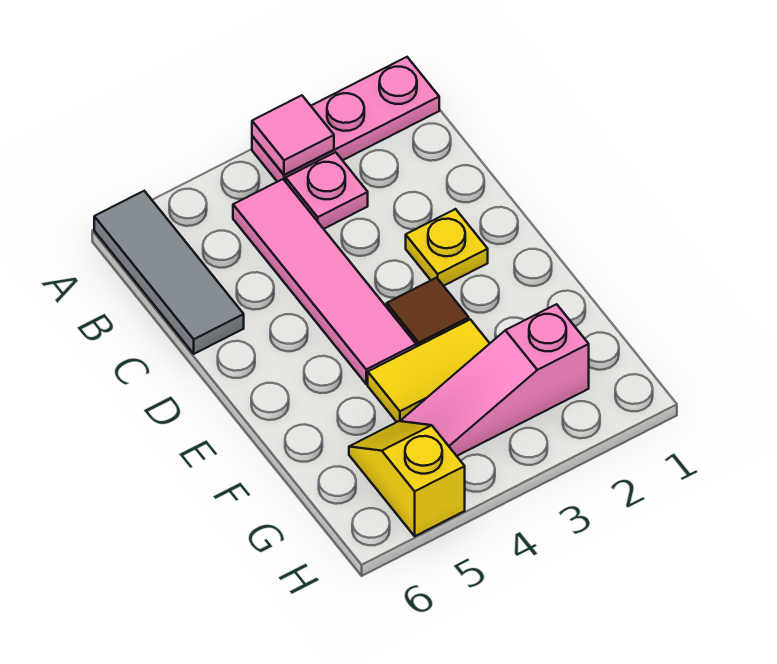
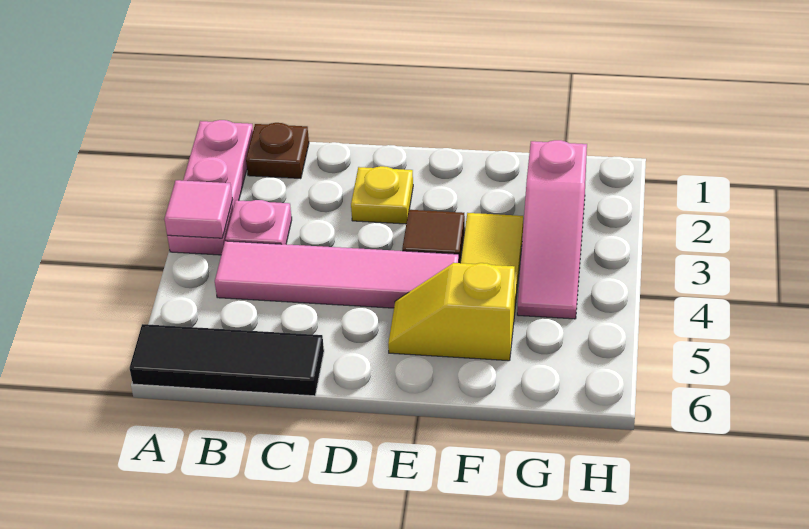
grey 1x3 tile [94,191,244,354] -> black 1x3 tile [130,324,324,396]
none -> brown 1x1 plate [246,123,309,179]
yellow 1x2 slope [349,421,465,536] -> yellow 1x2 slope moved to [388,263,515,361]

